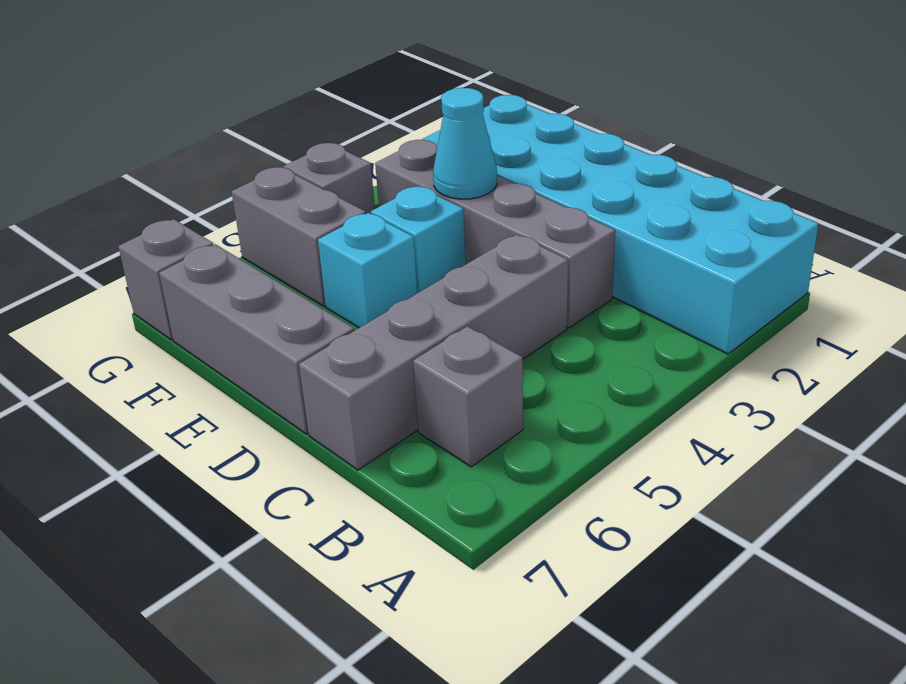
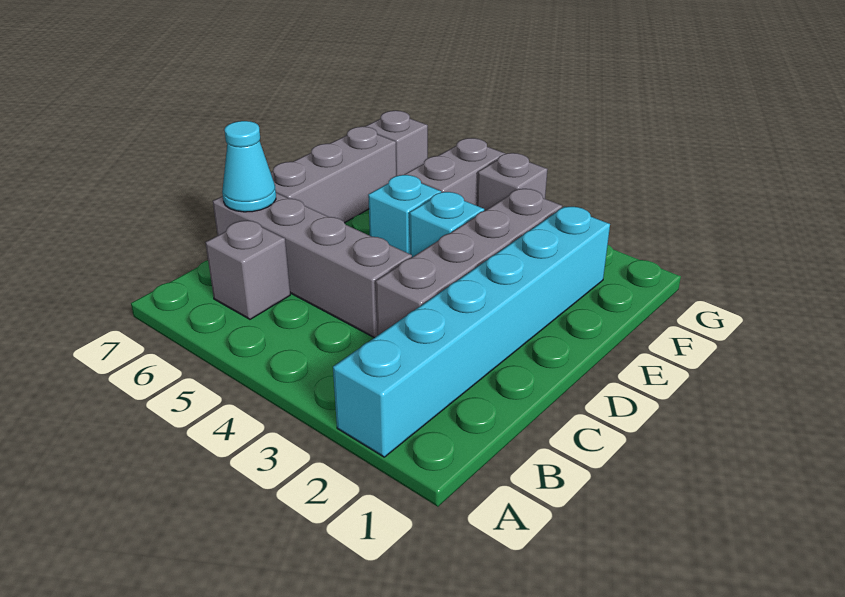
cyan 2x6 brick [422,95,818,354] -> cyan 1x6 brick [333,207,610,457]
cyan 1x1 cone [433,88,497,199] -> cyan 1x1 cone moved to [222,121,276,212]

